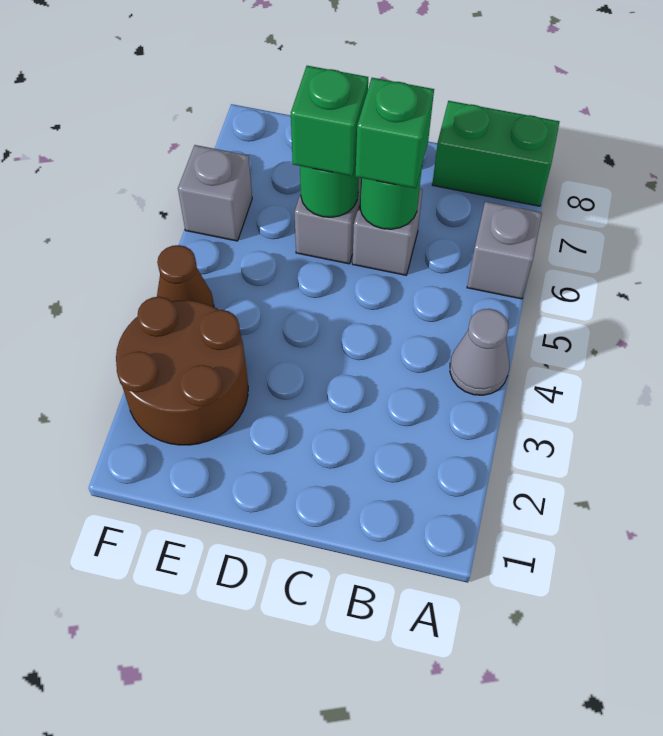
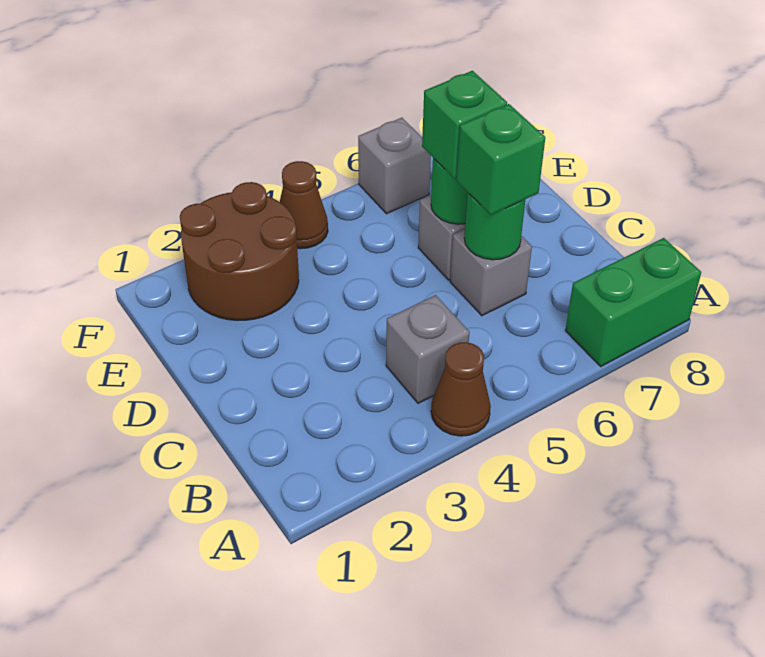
grey 1x1 cone [450,309,509,395] -> brown 1x1 cone [431,342,491,436]
grey 1x1 brick [467,202,542,299] -> grey 1x1 brick moved to [386,295,470,404]
green 1x2 brick [432,101,559,206] -> green 1x2 brick turned to [565,238,701,366]

